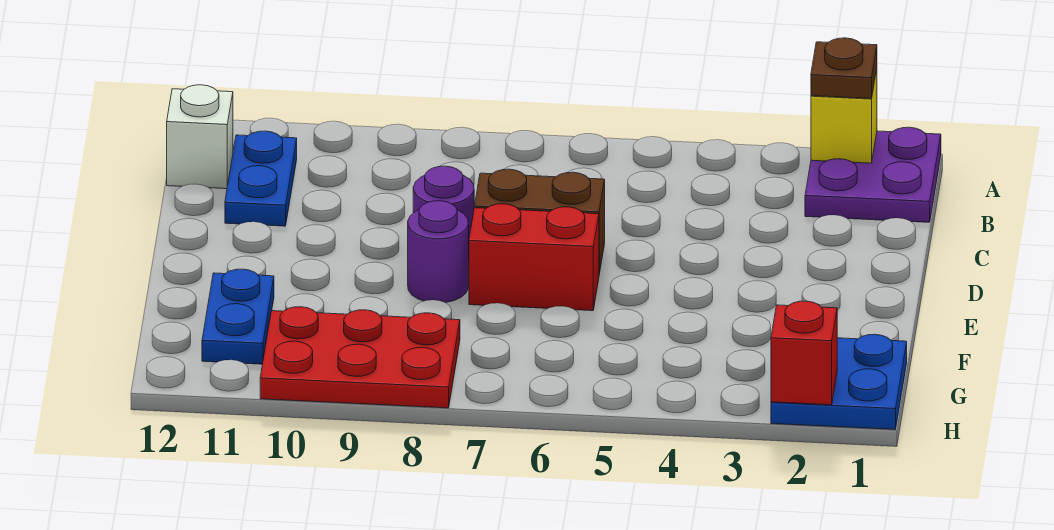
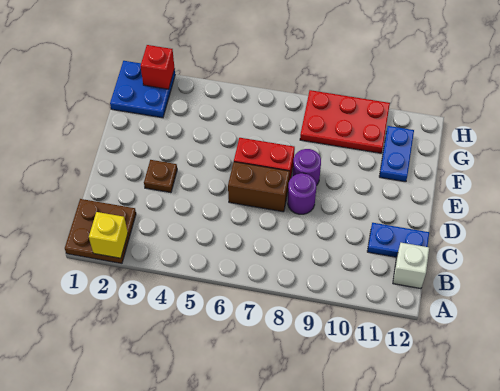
purple 2x2 plate [805,127,941,222] -> brown 2x2 plate [65,199,136,263]
brown 1x1 plate [811,38,877,99] -> brown 1x1 plate moved to [144,160,177,193]
blue 1x2 plate [225,131,297,226] -> blue 1x2 plate turned to [367,223,429,257]

